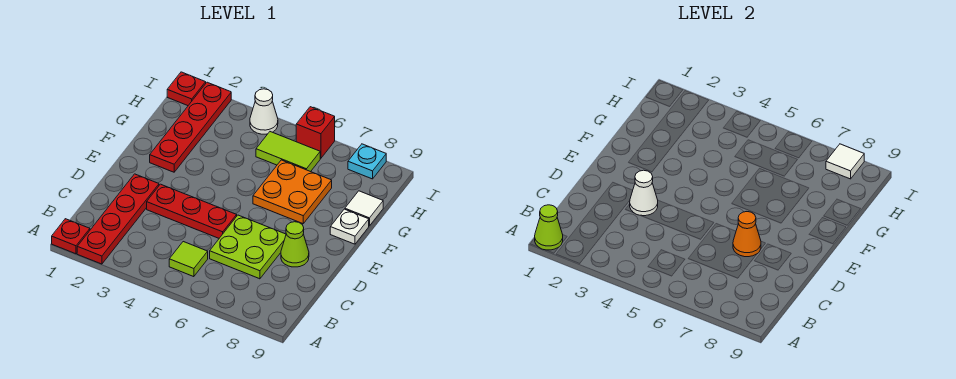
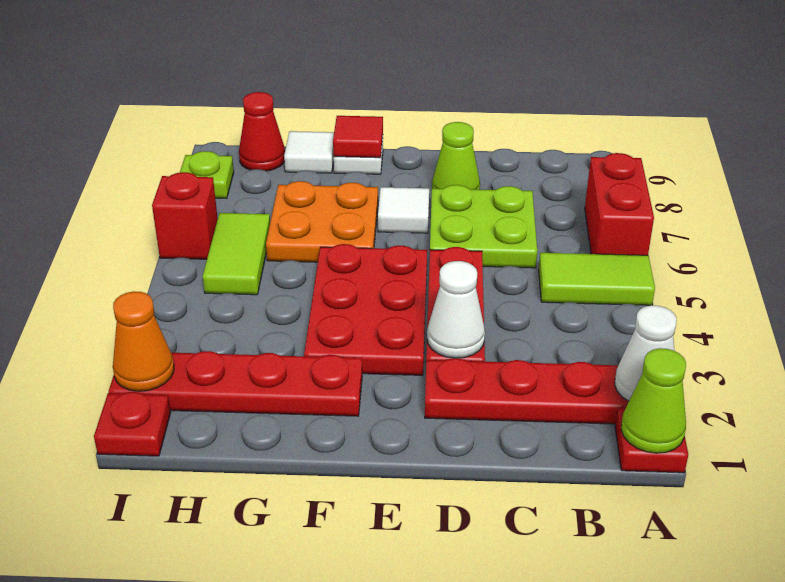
none -> red 1x2 brick [585,153,654,255]
lime 1x1 tile [169,242,208,277] -> lime 1x2 tile [539,253,655,305]
orange 1x1 cone [733,212,761,257] -> orange 1x1 cone moved to [113,291,174,391]
none -> red 2x3 plate [304,244,427,375]
none -> red 1x1 tile [333,116,383,158]
none -> red 1x1 cone [239,92,285,171]
white 1x1 cone [250,89,278,134] -> white 1x1 cone moved to [615,305,677,401]
cyan 1x1 plate [348,144,386,179] -> lime 1x1 plate [180,151,234,198]
white 1x1 tile [826,144,864,179] -> white 1x1 tile moved to [378,187,429,233]

